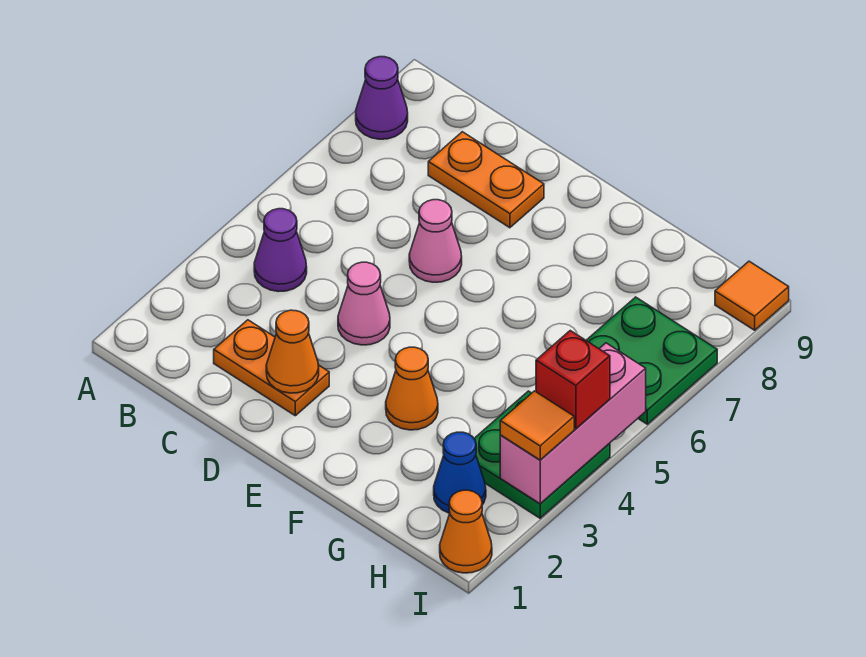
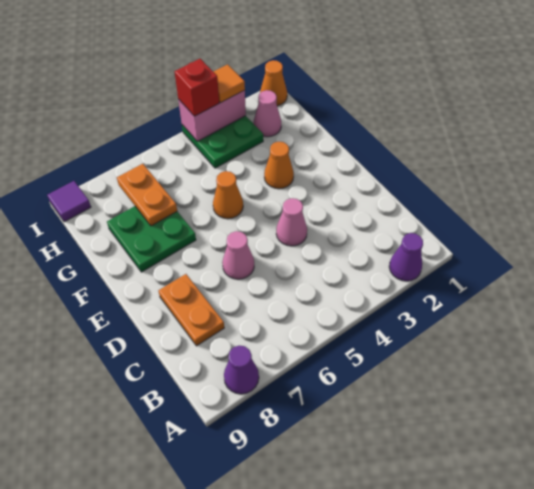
purple 1x1 cone [254,209,307,292] -> purple 1x1 cone moved to [389,233,423,281]
orange 1x2 plate [214,320,329,416] -> orange 1x2 plate moved to [117,164,177,226]
orange 1x1 cone [266,310,319,393] -> orange 1x1 cone moved to [213,171,243,219]
blue 1x1 cone [434,432,486,513] -> pink 1x1 cone [253,90,281,137]
green 2x2 plate [586,297,717,424] -> green 2x2 plate moved to [107,206,196,272]
pink 1x3 brick [500,343,646,504] -> pink 1x2 brick [178,90,246,141]
orange 1x1 tile [715,261,789,330] -> purple 1x1 tile [48,181,91,222]

